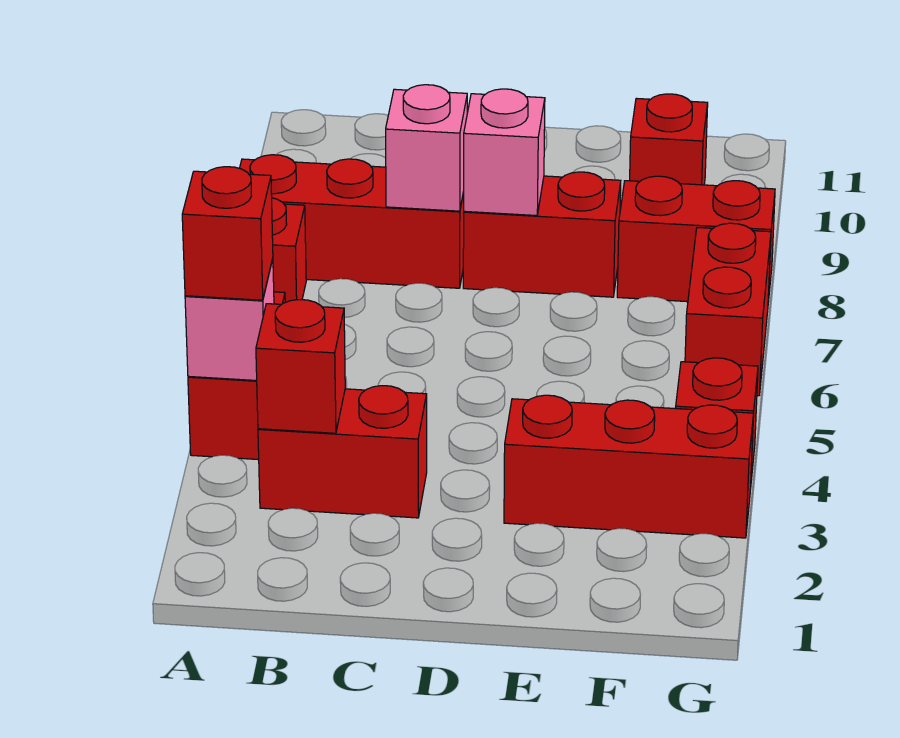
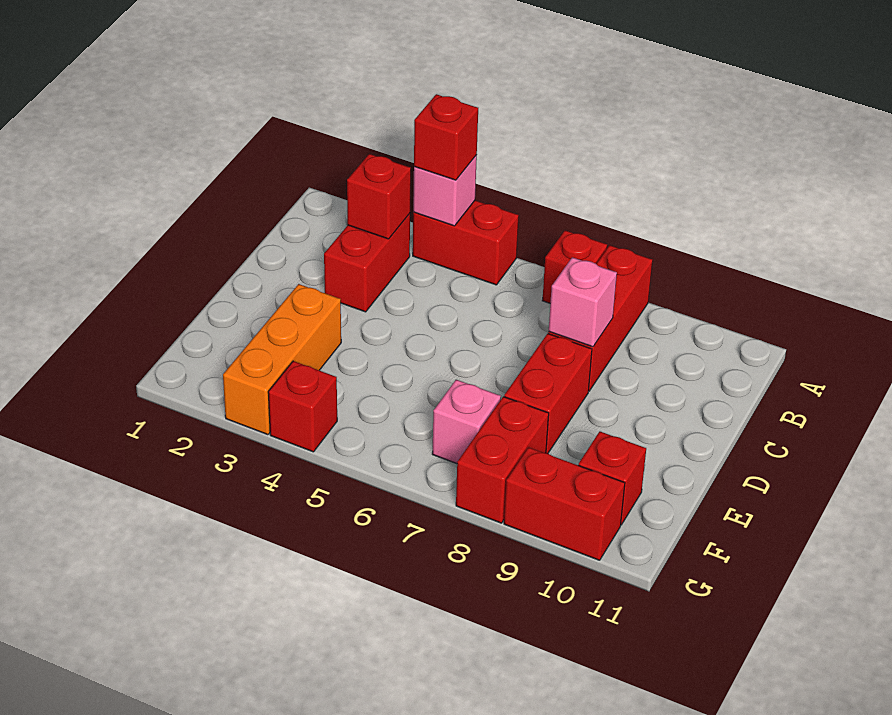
pink 1x1 brick [464,89,545,216] -> pink 1x1 brick moved to [432,380,501,464]
red 1x3 brick [504,395,753,538] -> orange 1x3 brick [223,284,341,435]
red 1x2 brick [685,223,771,396] -> red 1x2 brick moved to [504,447,625,560]

